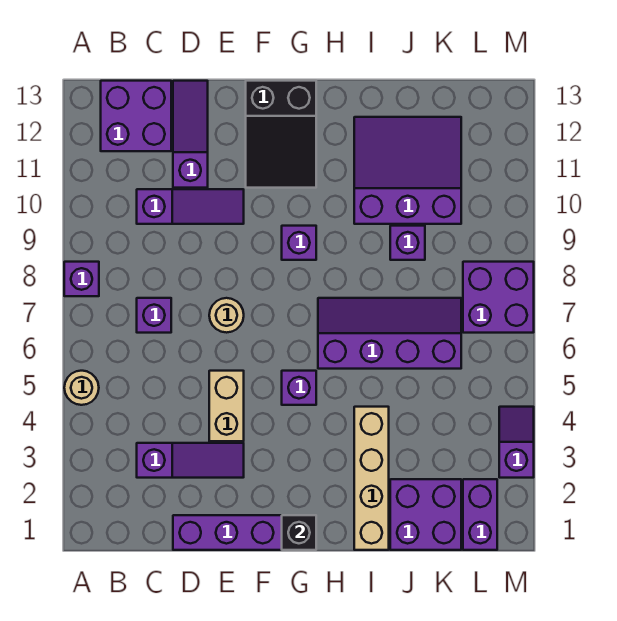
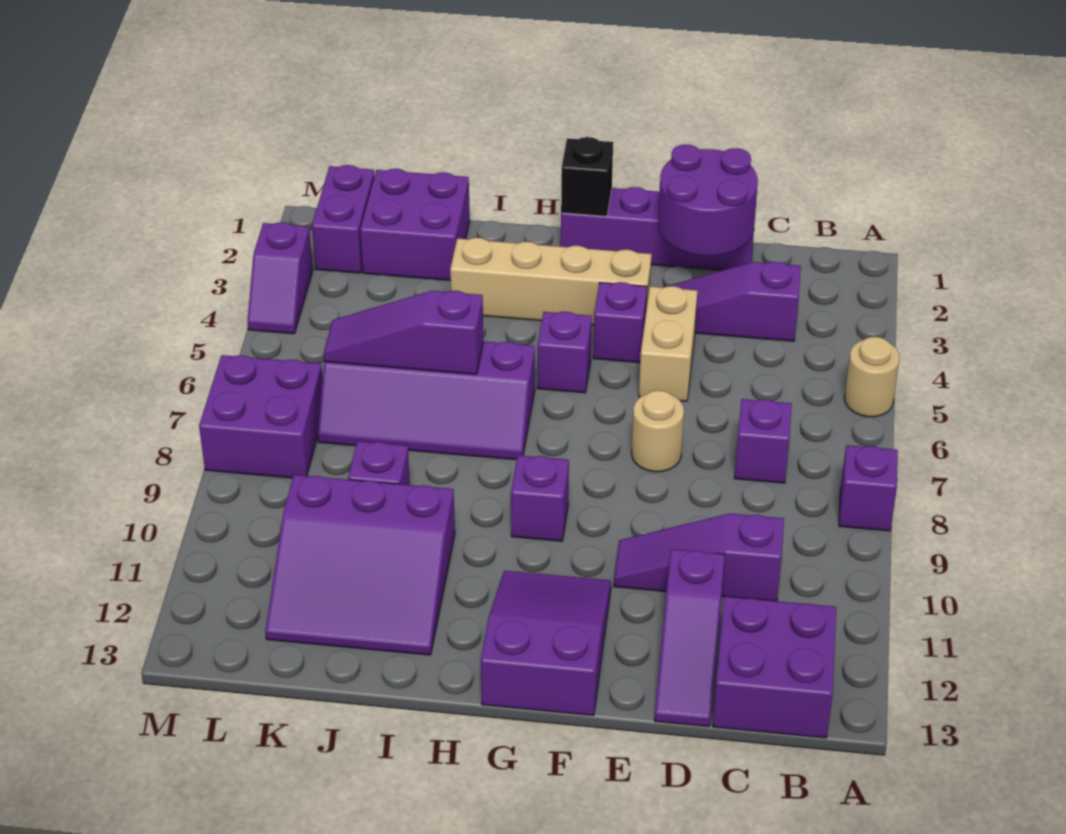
none -> purple 2x2 round brick [658,144,758,256]
none -> purple 1x1 brick [593,282,647,363]
black 2x3 slope [246,81,316,188] -> purple 2x3 slope [481,571,611,716]
tan 1x4 brick [354,407,389,550] -> tan 1x4 brick turned to [450,238,652,325]
none -> purple 1x3 slope [323,290,483,374]

